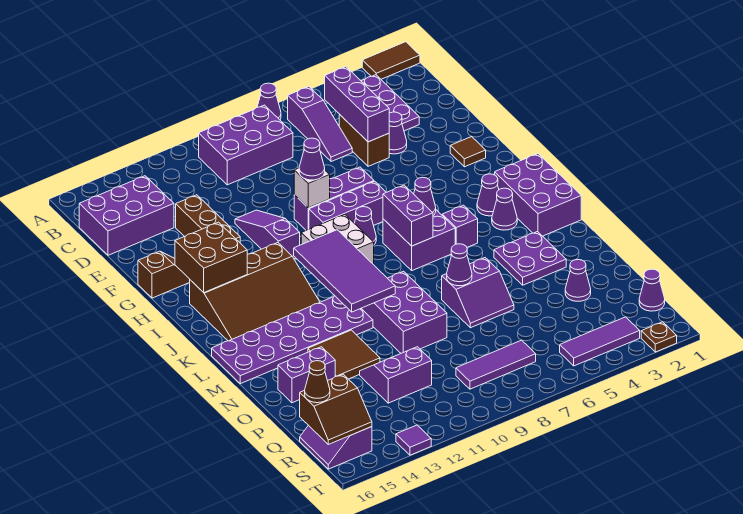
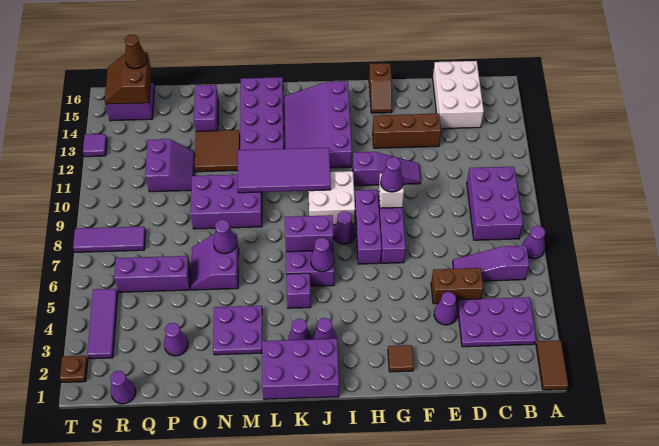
purple 1x3 brick [325,67,389,142] -> purple 1x3 brick moved to [114,256,191,292]
purple 2x3 brick [79,176,174,255] -> white 2x3 brick [433,61,484,129]
brown 2x2 brick [175,222,247,293] -> none
brown 3x4 slope [190,243,320,341] -> purple 3x4 slope [284,81,352,168]
purple 1x3 tile [456,340,536,389] -> purple 1x3 tile turned to [73,227,146,252]

